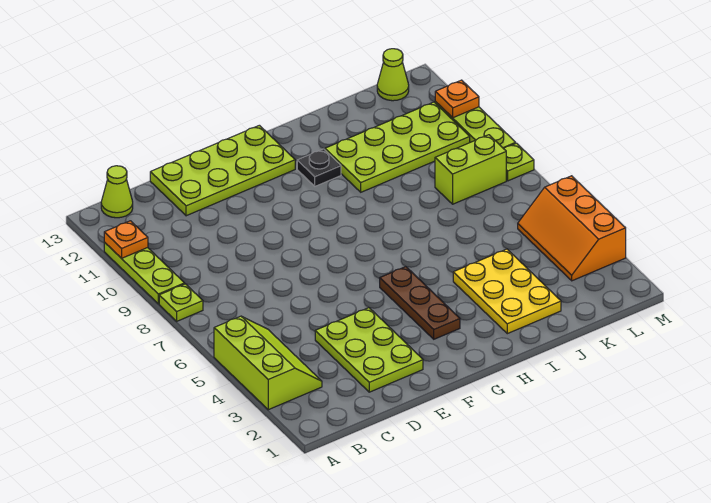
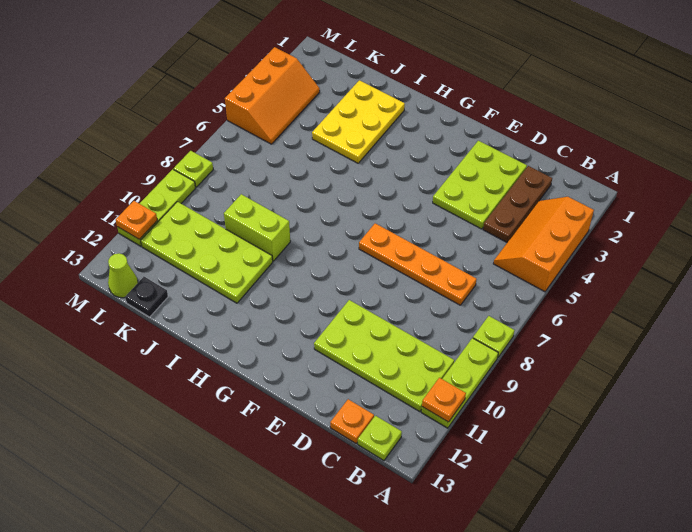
lime 2x3 slope [214,316,322,410] -> orange 2x3 slope [493,197,594,292]
lime 1x1 cone [101,166,133,218] -> lime 1x1 plate [358,416,402,461]
none -> orange 1x4 plate [359,223,477,305]
none -> orange 1x1 plate [330,399,374,443]
lime 2x4 plate [150,125,295,216] -> lime 2x4 plate moved to [314,300,454,412]
brown 1x3 plate [380,267,460,339] -> brown 1x3 plate moved to [483,166,552,242]
black 1x1 plate [297,149,341,186] -> black 1x1 plate moved to [125,277,168,317]
lime 1x2 brick [435,135,506,204] -> lime 1x2 brick moved to [224,194,290,261]

